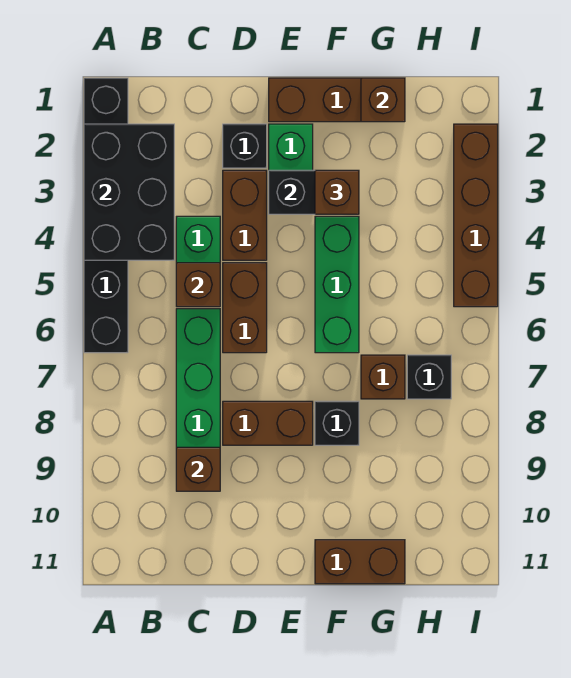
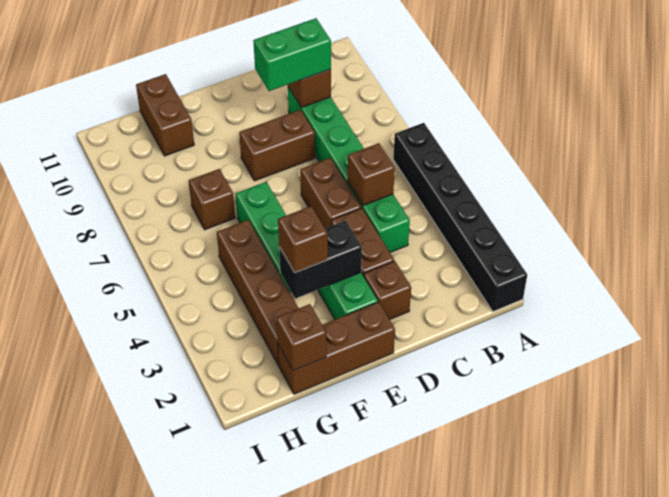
black 2x3 brick [84,124,174,260] -> none
none -> green 1x2 brick [253,18,331,91]
black 1x1 brick [223,124,267,168] -> brown 1x1 brick [363,261,411,320]
black 1x1 brick [315,401,359,445] -> none
brown 1x2 brick [315,540,405,584] -> brown 1x2 brick turned to [136,74,194,156]
black 1x1 brick [407,355,451,399] -> none
brown 1x4 brick [454,124,498,307] -> brown 1x4 brick moved to [217,220,299,365]

